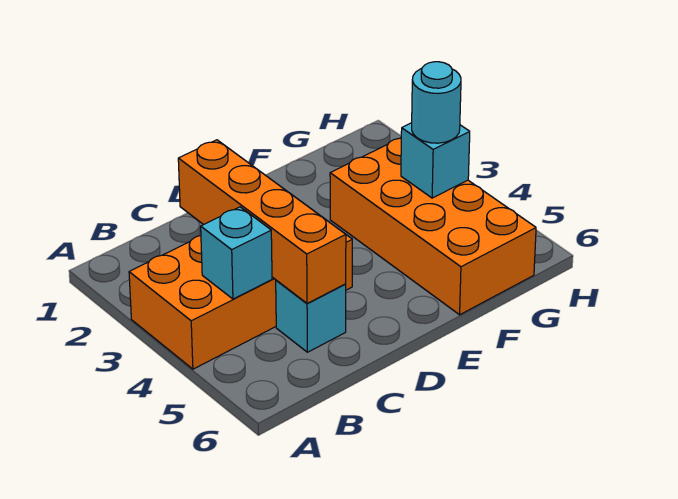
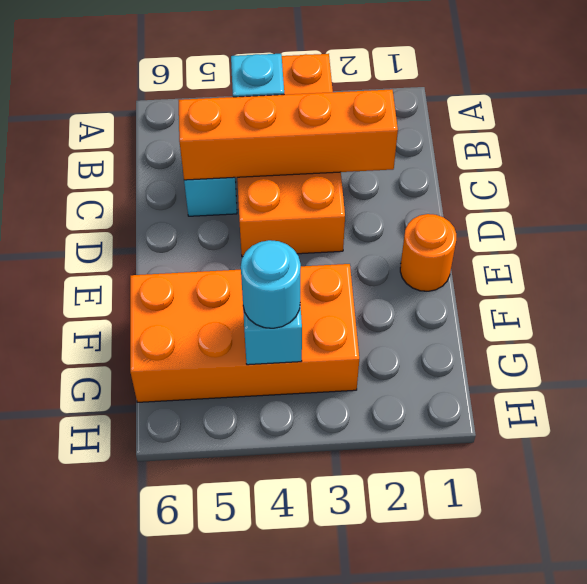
none -> orange 1x1 round brick [400,214,456,291]

